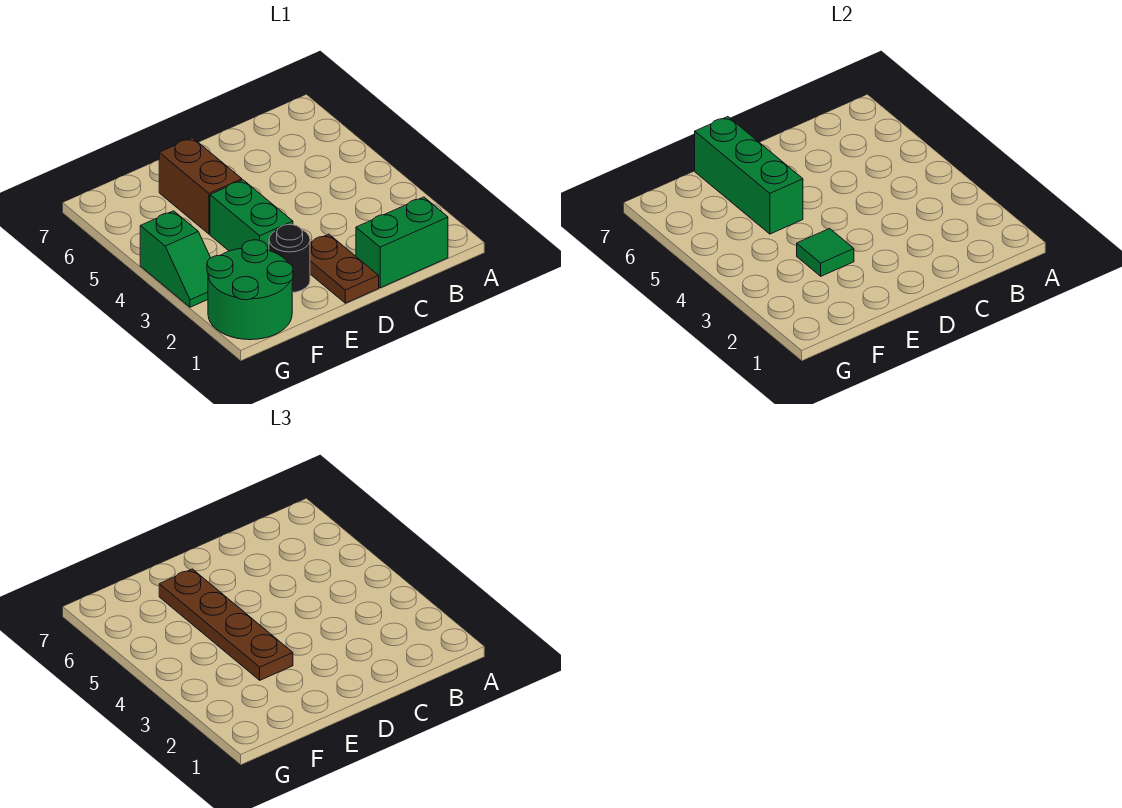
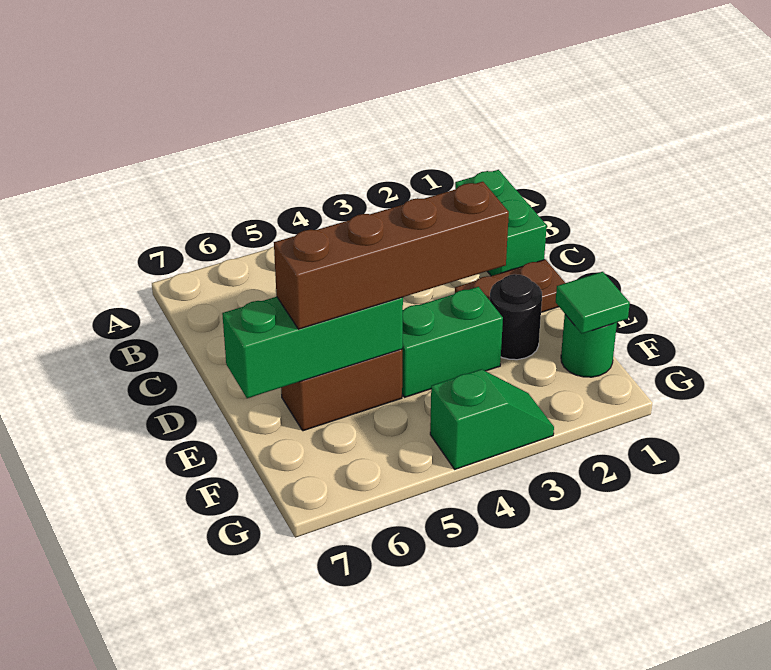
green 1x1 tile [797,229,854,276] -> green 1x1 tile moved to [556,272,630,334]
brown 1x4 plate [159,569,293,680] -> brown 1x4 brick [274,182,509,329]
green 2x2 round brick [207,240,293,340] -> green 1x1 round brick [561,314,617,377]

